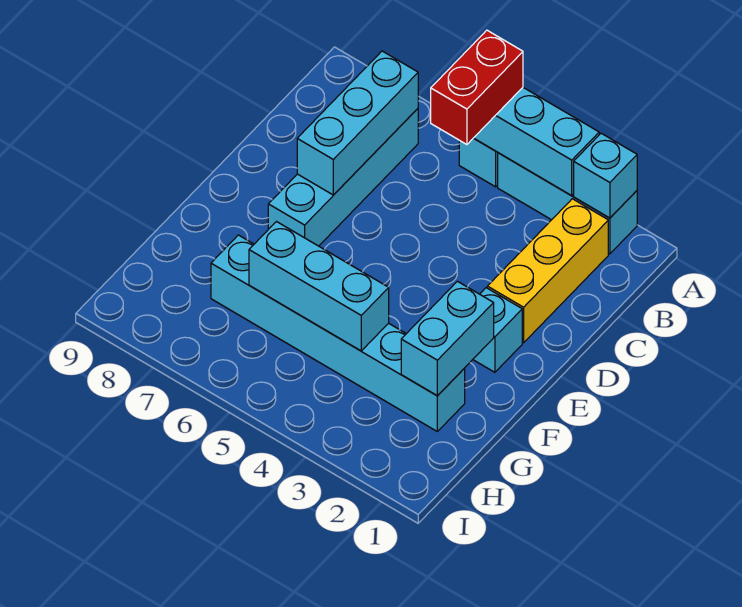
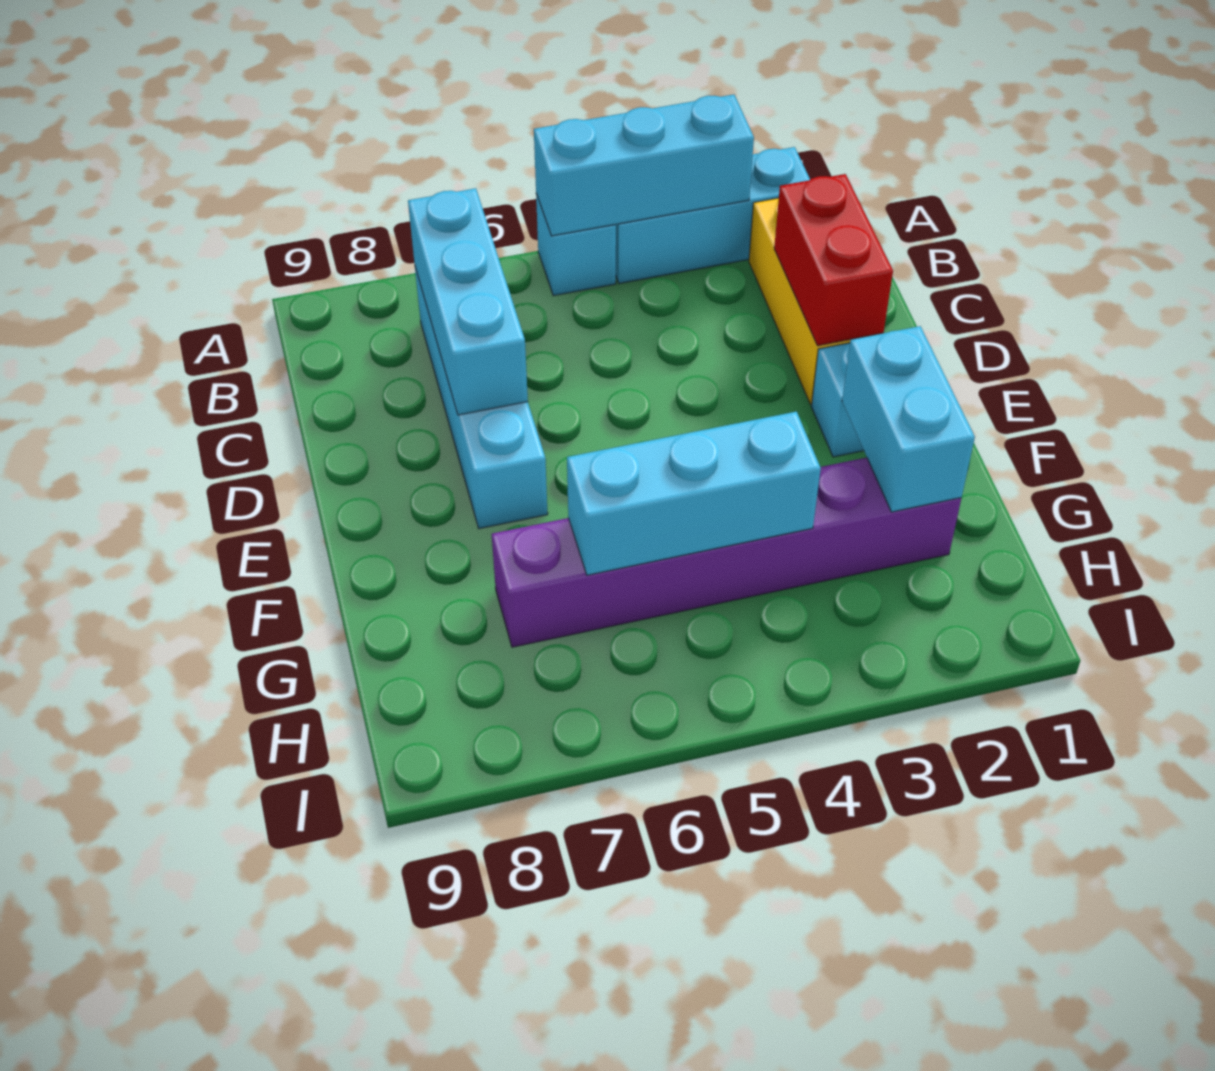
cyan 1x1 brick [574,133,637,218] -> none
red 1x2 brick [431,30,523,145] -> red 1x2 brick moved to [774,174,893,346]
cyan 1x6 brick [211,235,465,431] -> purple 1x6 brick [492,458,961,647]

